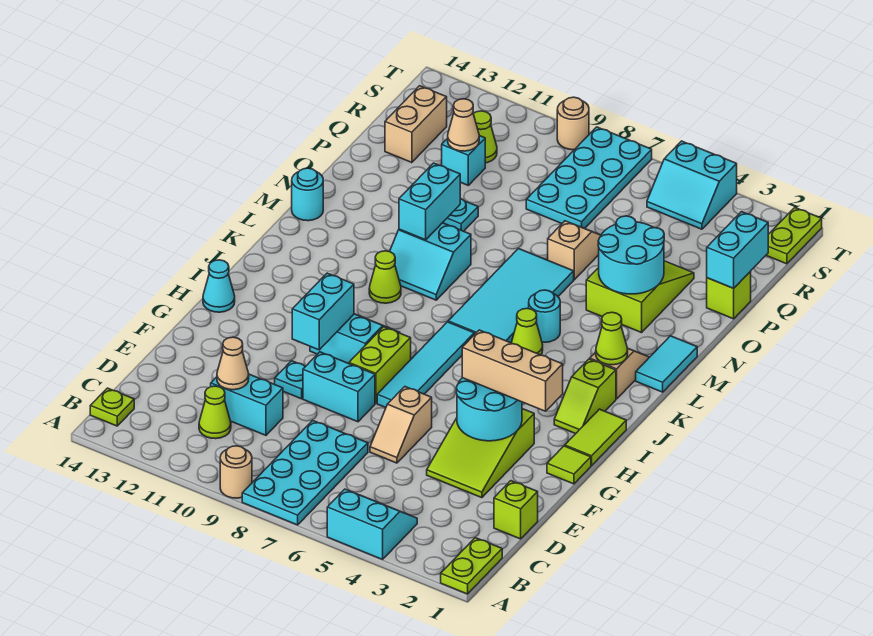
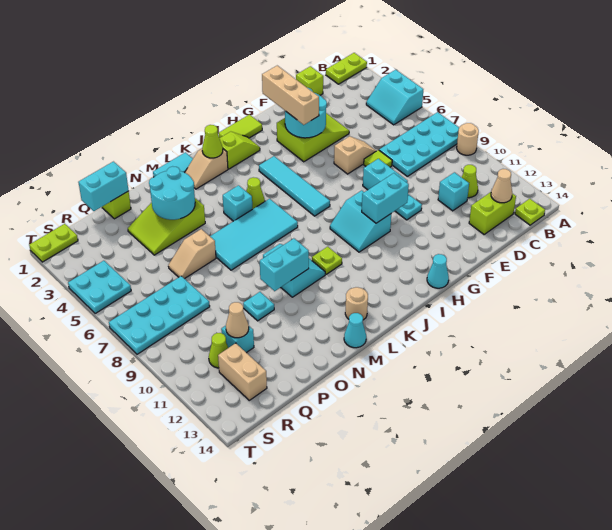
cyan 1x2 brick [211,374,283,435] -> cyan 1x1 brick [438,172,469,211]
tan 1x1 cone [217,337,249,390] -> tan 1x1 cone moved to [491,169,512,203]
lime 1x1 tile [547,446,591,484] -> lime 1x1 tile moved to [364,150,392,167]
cyan 1x4 tile [377,322,474,408] -> cyan 1x4 tile turned to [259,156,330,216]
lime 1x2 brick [349,327,411,403] -> lime 1x2 brick moved to [469,192,516,234]
lime 1x1 cone [369,251,401,303] -> lime 1x1 plate [312,247,342,274]
cyan 1x1 round brick [529,290,560,342] -> cyan 1x1 brick [223,185,252,221]
cyan 1x1 round brick [292,168,323,221] -> cyan 1x1 cone [344,313,366,348]
tan 1x2 brick [385,86,447,163] -> tan 1x2 brick turned to [218,343,267,400]
cyan 2x2 slope [647,141,737,229] -> cyan 2x2 plate [68,261,131,313]
tan 1x1 round brick [557,97,589,150] -> tan 1x1 round brick moved to [345,287,368,320]

